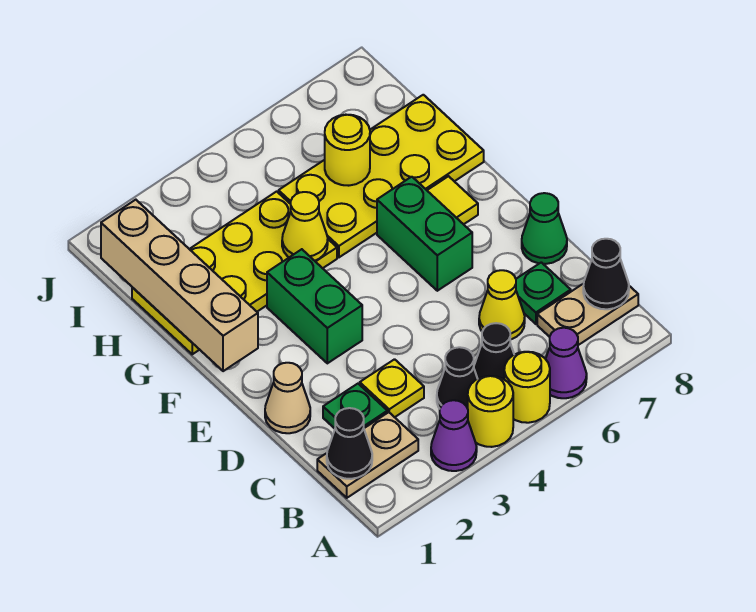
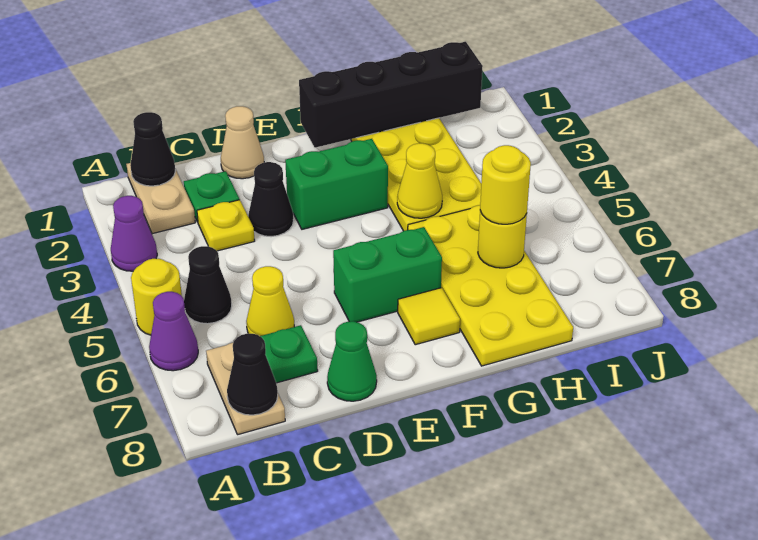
yellow 1x1 round brick [468,376,513,447] -> yellow 1x1 round brick moved to [480,145,531,224]
black 1x1 cone [437,347,477,409] -> black 1x1 cone moved to [248,162,294,237]
tan 1x4 brick [101,200,258,371] -> black 1x4 brick [299,42,483,148]

